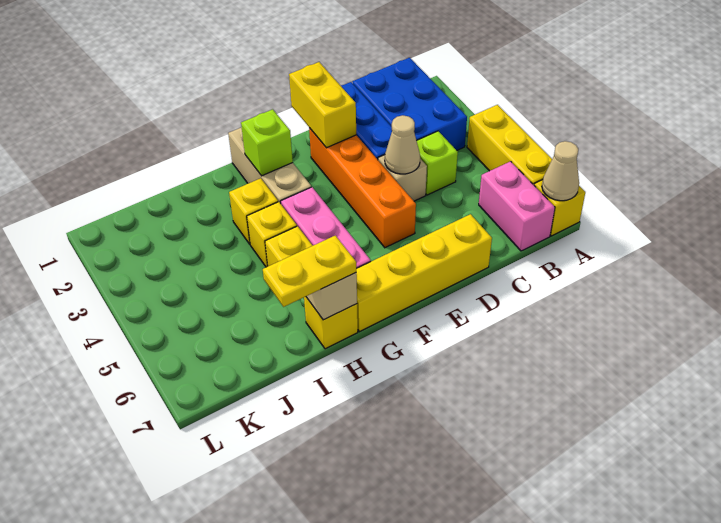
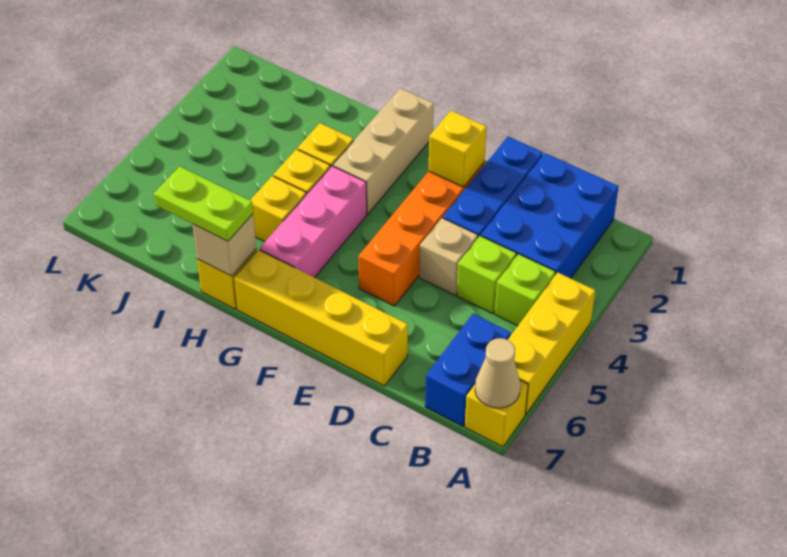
pink 1x2 brick [479,161,555,251] -> blue 1x2 brick [425,314,511,426]
tan 1x1 cone [385,115,420,174] -> none
yellow 1x2 brick [289,62,356,148] -> yellow 1x1 brick [429,111,487,187]
lime 1x1 brick [241,109,293,176] -> lime 1x1 brick moved to [495,254,556,326]
yellow 1x2 plate [263,236,356,307] -> lime 1x2 plate [154,166,253,241]

